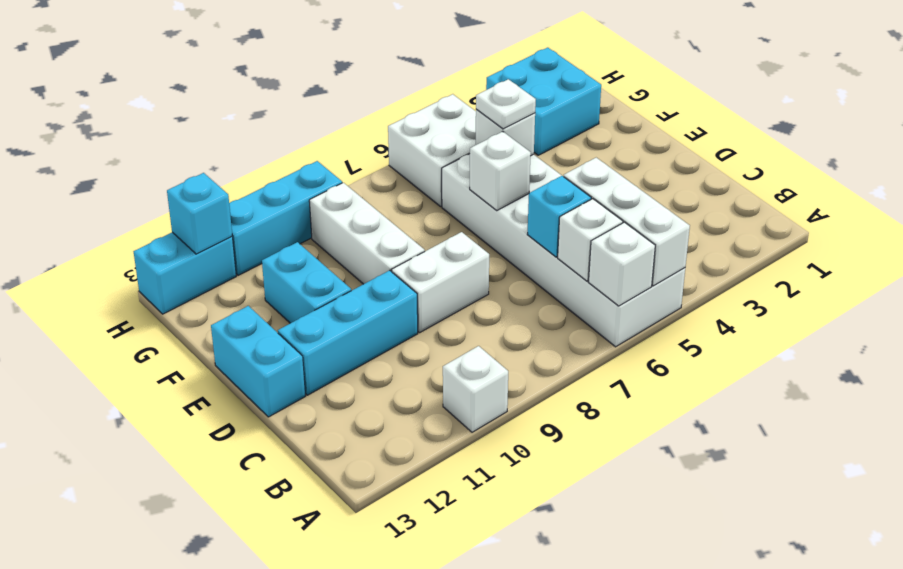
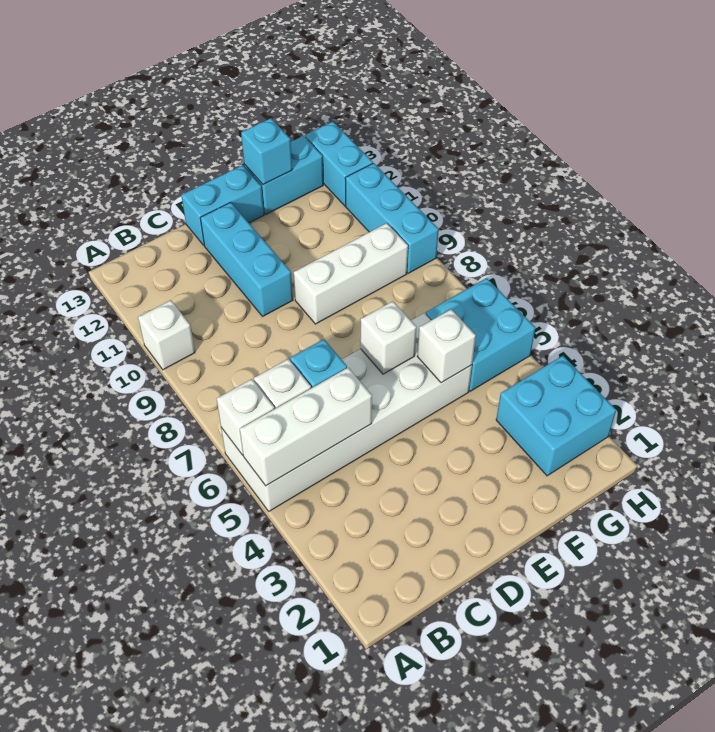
white 1x2 brick [392,232,489,333] -> none
cyan 1x2 brick [262,242,351,323] -> cyan 1x2 brick moved to [244,136,323,215]
white 1x1 plate [476,79,536,129] -> none
white 2x2 brick [388,94,476,206] -> cyan 2x2 brick [426,278,535,391]
cyan 1x1 brick [167,173,232,254] -> cyan 1x1 brick moved to [241,118,292,184]

